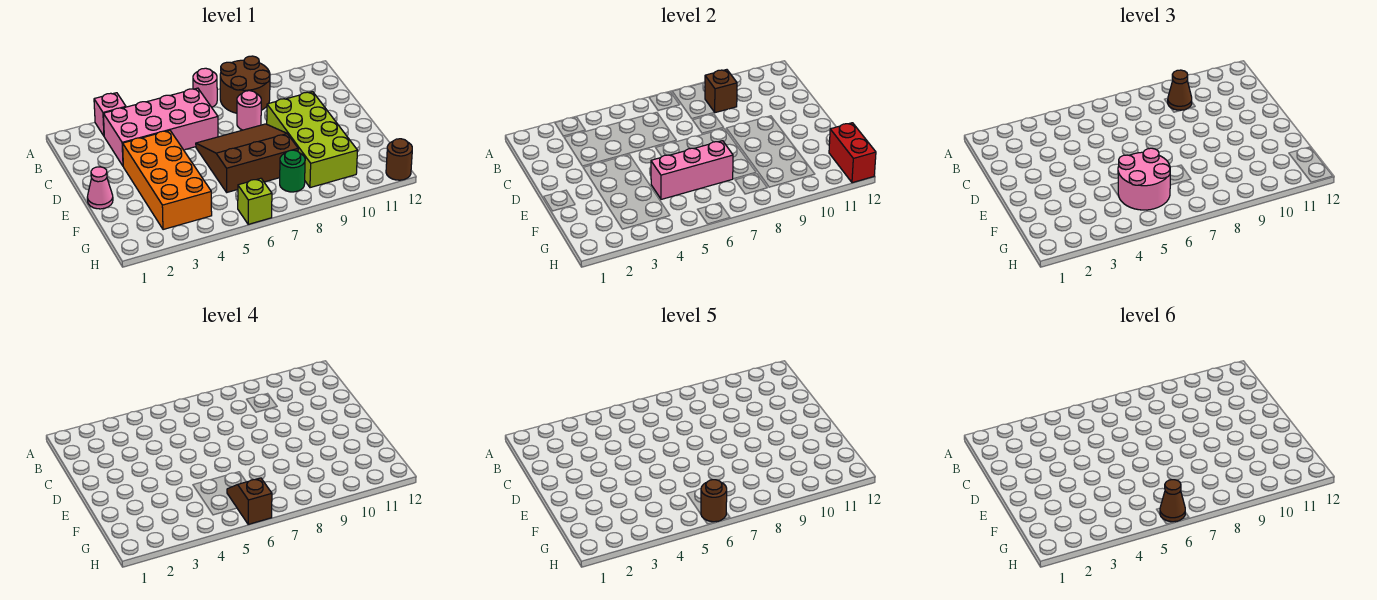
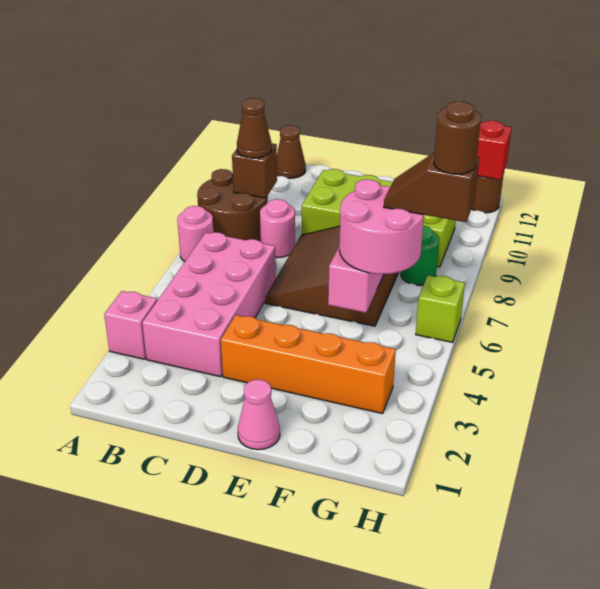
orange 2x4 brick [123,130,212,230] -> orange 1x4 brick [221,315,396,414]
brown 1x1 cone [1160,480,1185,522] -> brown 1x1 cone moved to [277,125,306,178]

